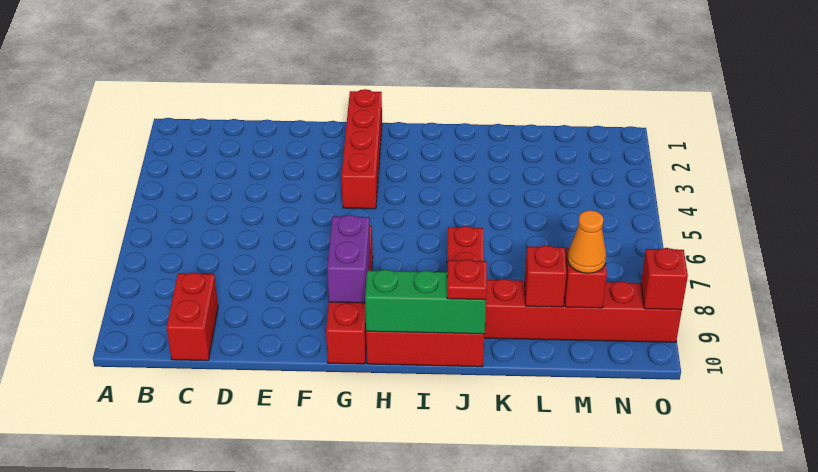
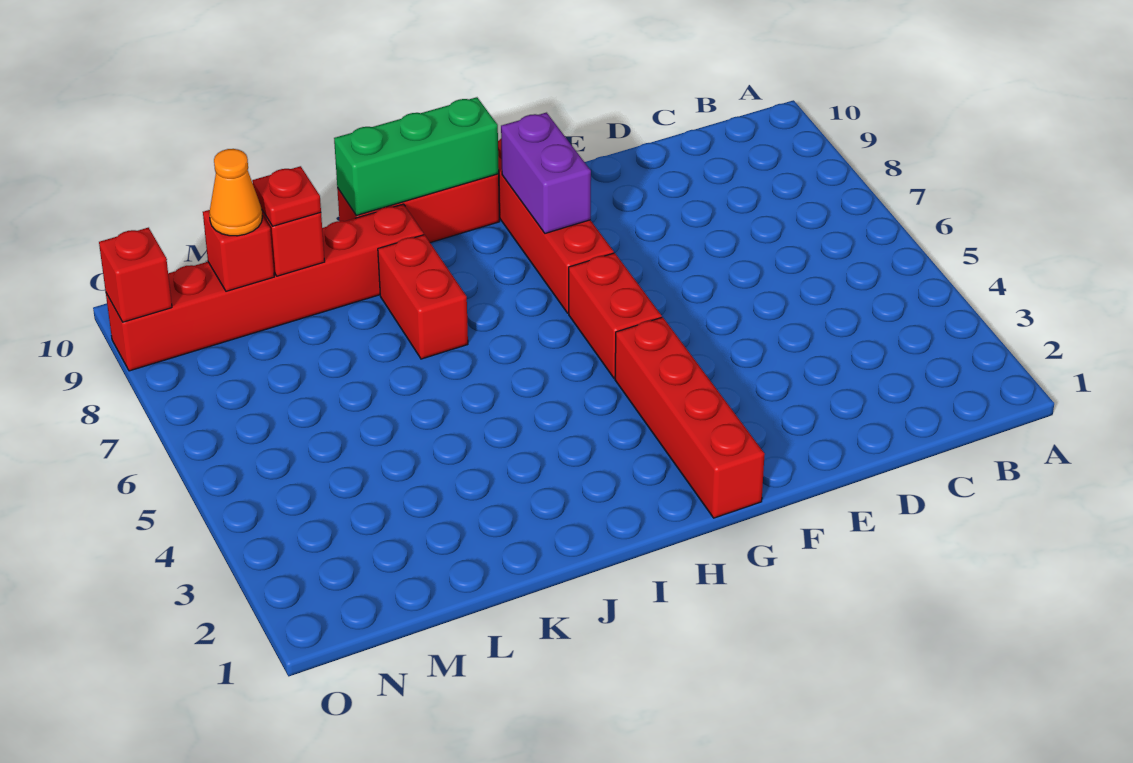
red 1x2 brick [166,273,218,361] -> red 1x2 brick moved to [569,253,662,378]
red 1x1 plate [447,259,487,300] -> red 1x1 plate moved to [252,166,321,226]

